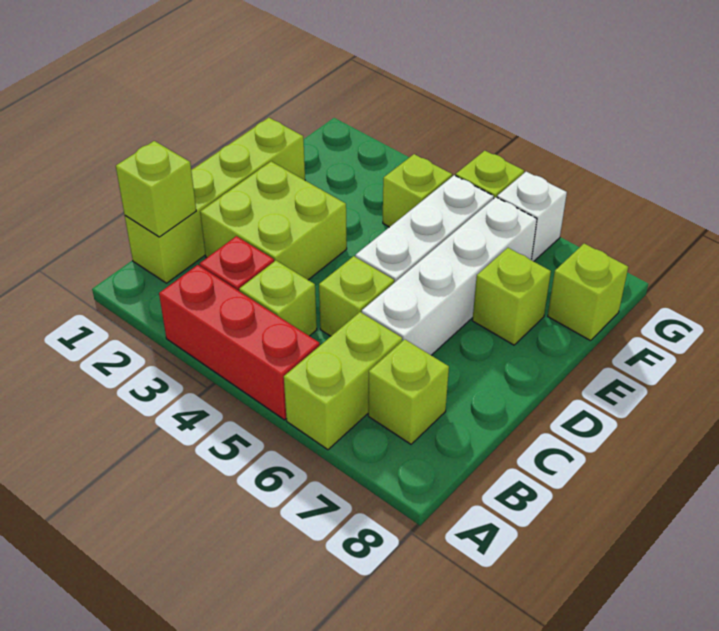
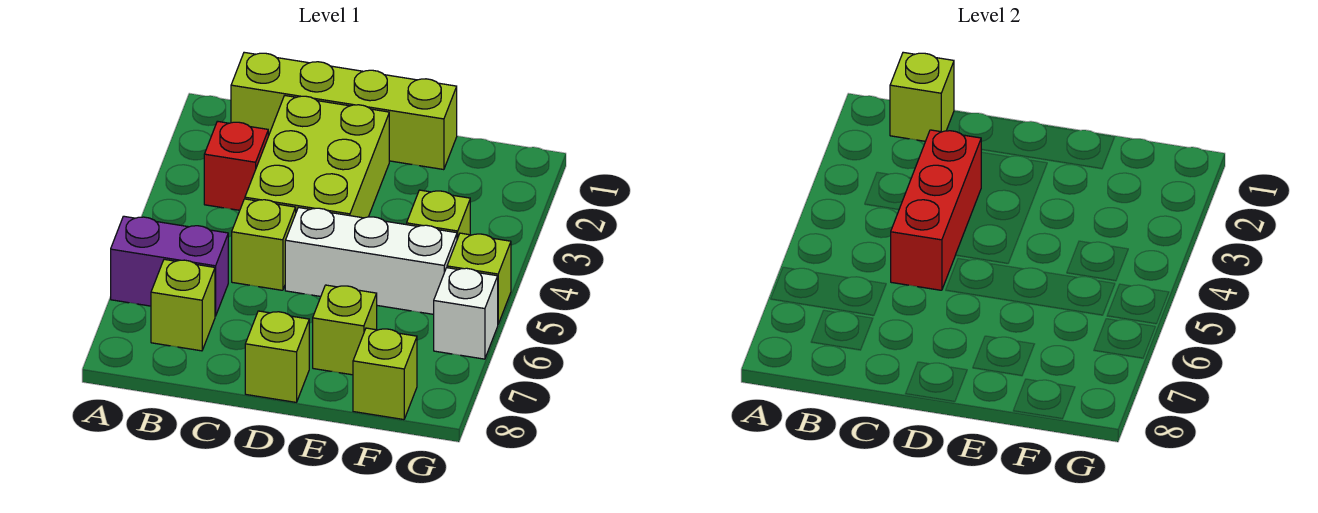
red 1x3 brick [159,265,320,420] -> red 1x3 brick moved to [891,130,982,290]
lime 1x2 brick [284,312,402,450] -> purple 1x2 brick [111,216,228,316]
lime 1x1 brick [239,261,317,336] -> lime 1x1 brick moved to [245,311,309,402]
lime 2x2 brick [200,161,347,280] -> lime 2x3 brick [245,96,389,218]
white 1x4 brick [362,197,537,355] -> none

